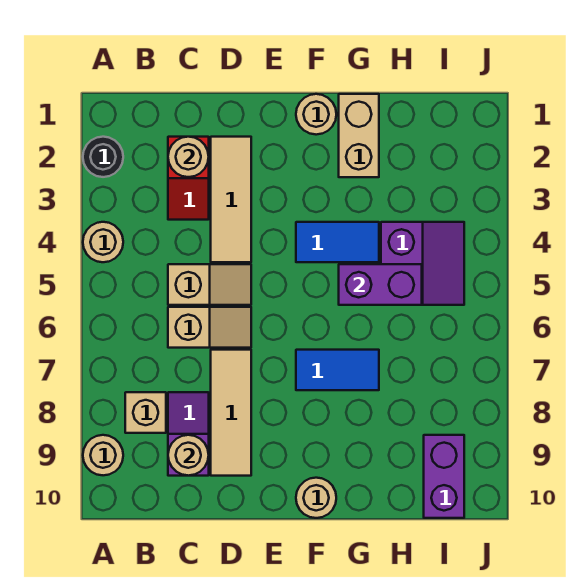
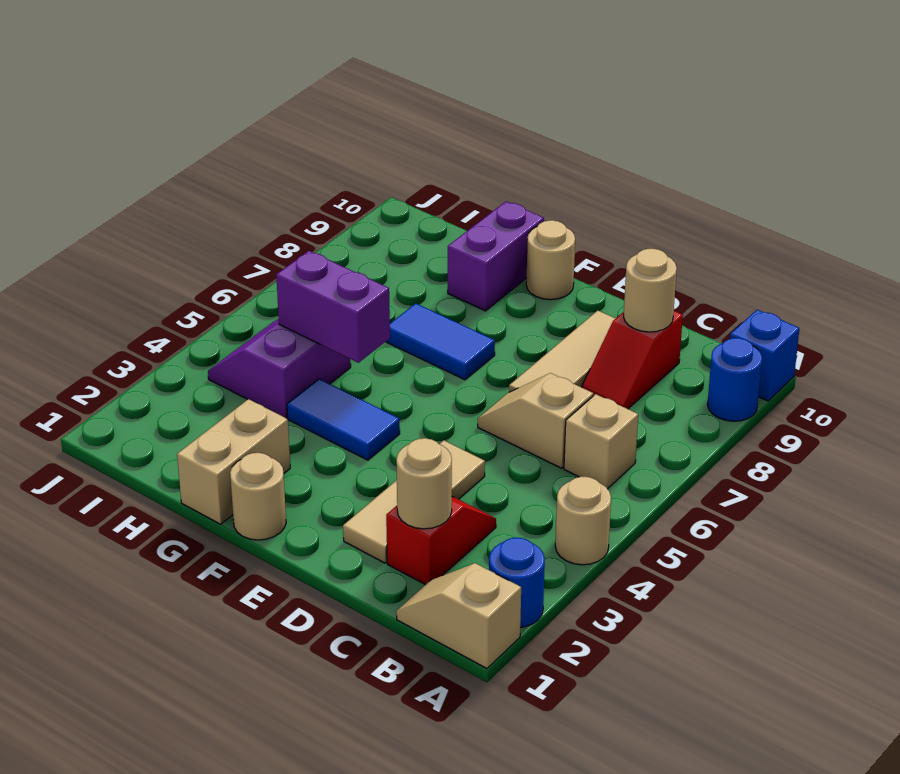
black 1x1 round brick [83,137,123,177] -> blue 1x1 round brick [489,538,545,627]
tan 1x1 round brick [83,435,123,475] -> blue 1x1 round brick [707,338,762,421]
none -> blue 1x1 brick [730,310,799,401]
tan 1x1 brick [125,392,166,433] -> tan 1x1 brick moved to [564,394,638,489]
tan 1x2 slope [168,264,251,305] -> tan 1x2 slope moved to [396,563,521,669]
purple 1x2 slope [168,392,209,476] -> red 1x2 slope [582,311,683,409]
purple 1x2 brick [424,435,464,518] -> purple 1x2 brick moved to [448,201,544,311]

